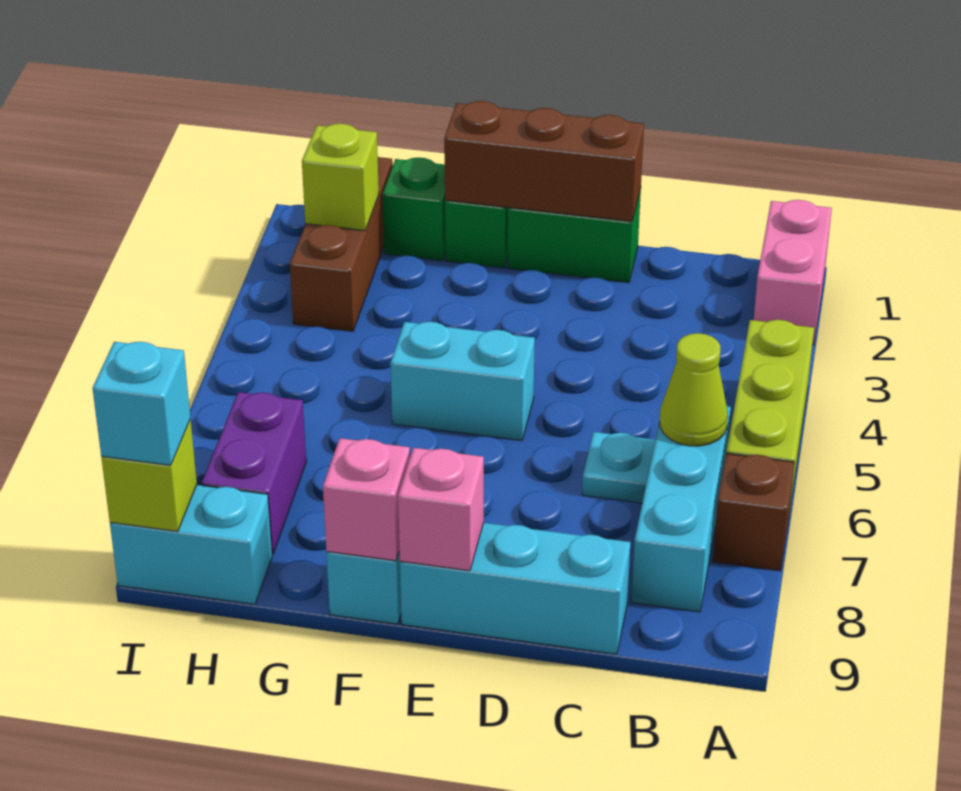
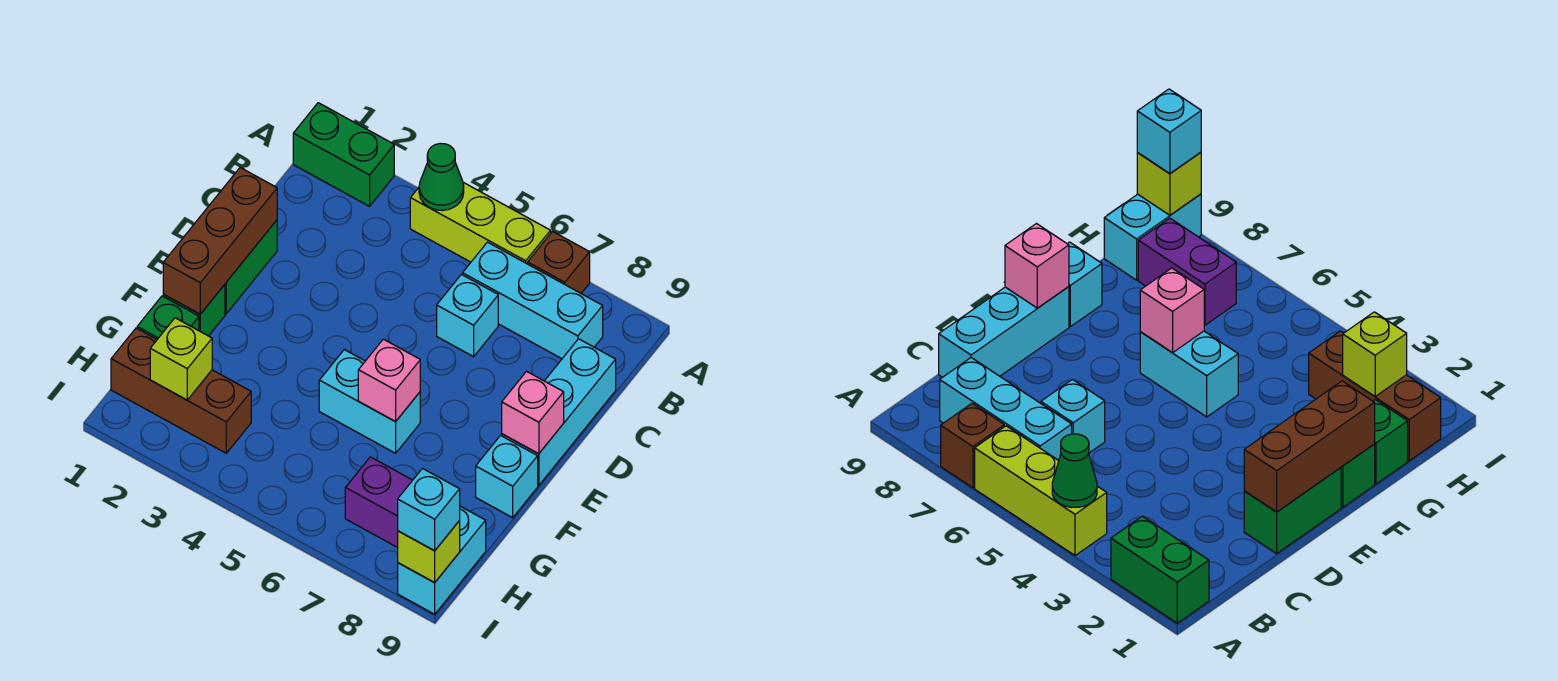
pink 1x2 brick [754,200,832,345] -> green 1x2 brick [293,103,394,206]
none -> green 1x1 cone [419,143,464,211]
lime 1x1 cone [660,333,728,446] -> none
cyan 1x1 plate [582,432,655,503] -> cyan 1x1 brick [437,274,498,357]
cyan 1x2 brick [390,322,535,441] -> cyan 1x2 brick turned to [319,350,420,453]
pink 1x1 brick [323,438,410,561] -> pink 1x1 brick moved to [358,339,420,422]

